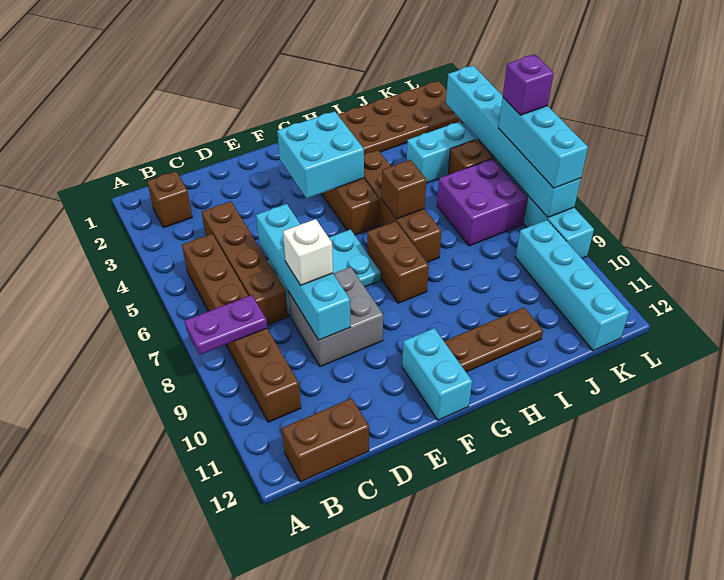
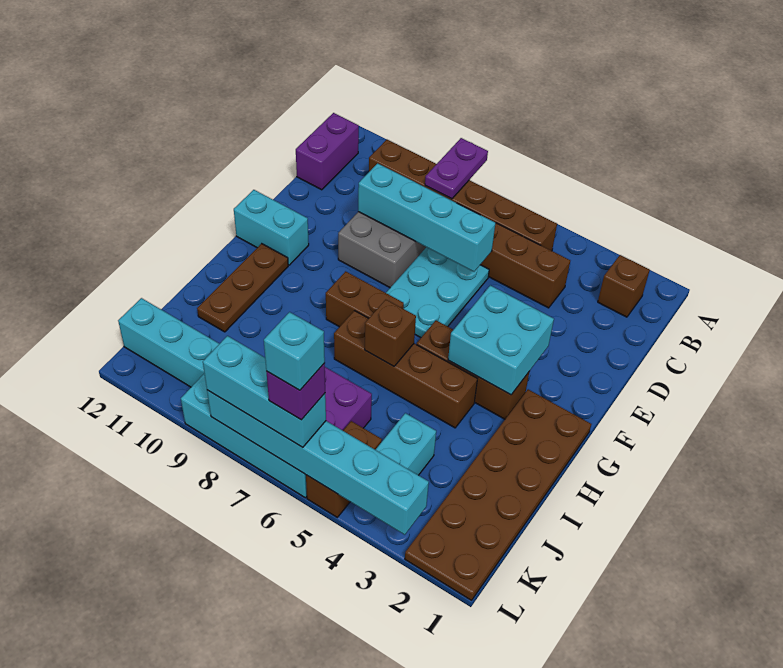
brown 1x2 brick [282,398,369,482] -> purple 1x2 brick [296,113,359,190]
white 1x1 brick [283,219,333,285] -> none
none -> cyan 1x1 brick [264,312,325,390]

